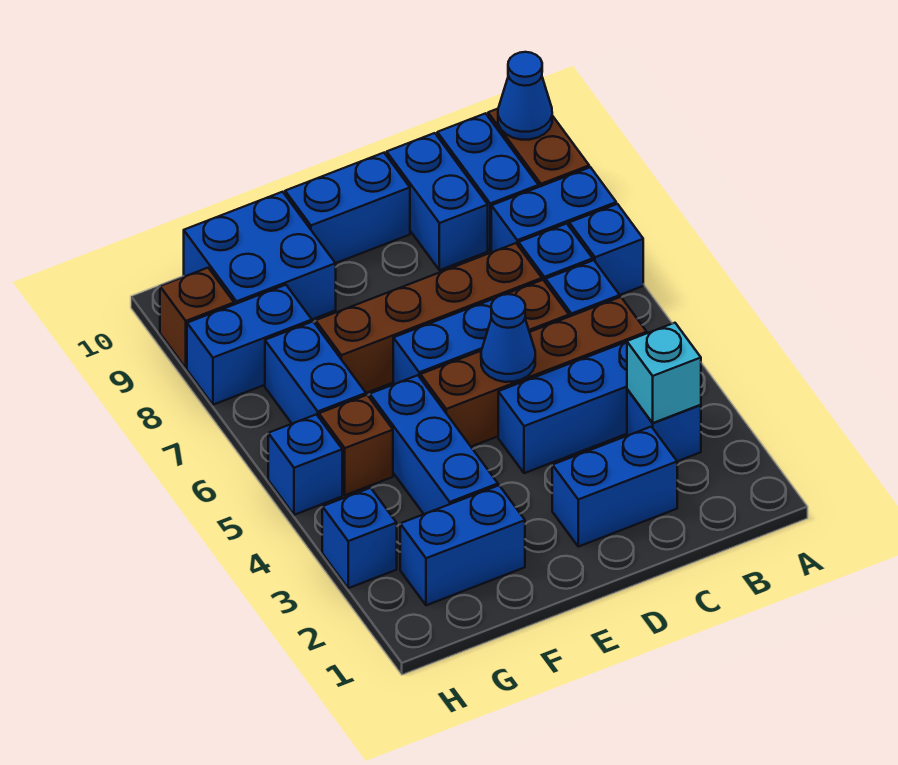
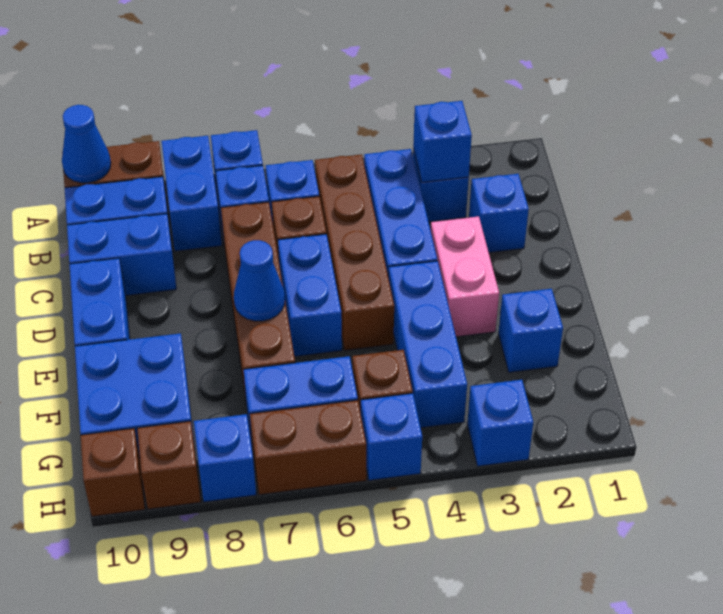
cyan 1x1 brick [627,323,701,423] -> blue 1x1 brick [413,101,472,182]
blue 1x2 brick [552,427,677,547] -> blue 1x1 brick [469,174,529,253]
none -> pink 1x2 brick [431,216,499,337]
blue 1x1 cone [481,294,535,382] -> blue 1x1 cone moved to [234,240,285,321]
blue 1x2 brick [400,486,525,605] -> blue 1x1 brick [498,289,563,372]
blue 1x3 brick [370,375,498,514] -> blue 1x3 brick turned to [388,261,467,428]
blue 1x2 brick [187,285,312,405] -> blue 1x1 brick [194,414,256,502]
none -> brown 1x2 brick [250,400,366,495]
none -> brown 1x1 brick [80,428,145,517]

